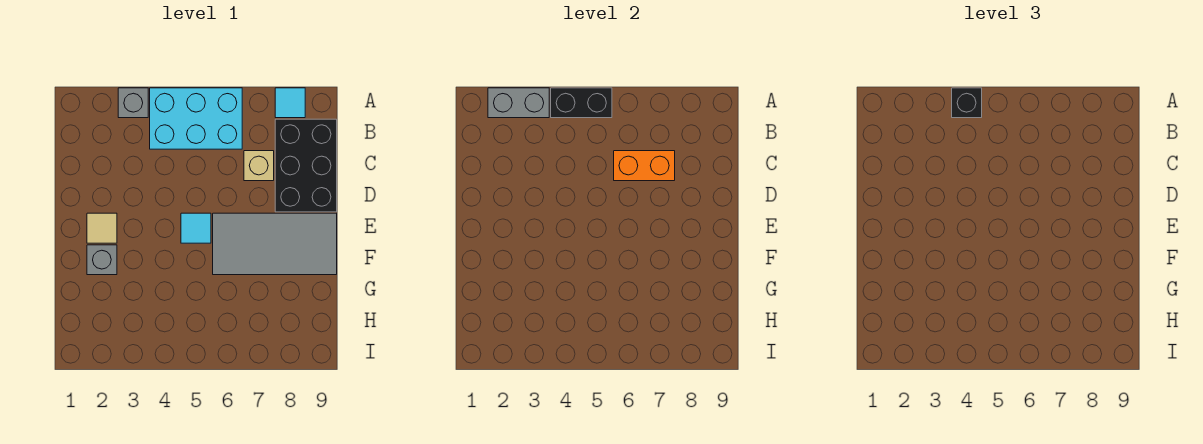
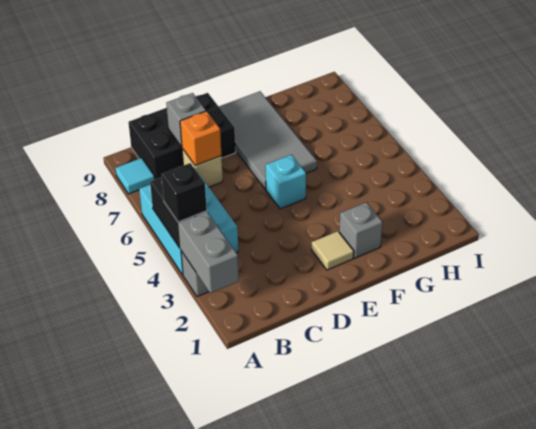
orange 1x2 brick [614,151,675,181] -> orange 1x1 brick [180,111,222,166]
none -> grey 1x1 brick [166,93,206,147]
cyan 1x1 tile [181,213,211,243] -> cyan 1x1 brick [266,155,306,209]

